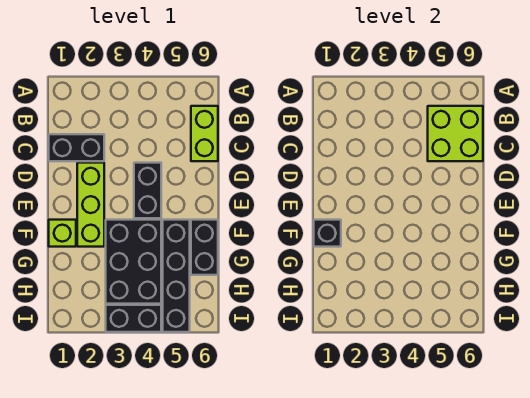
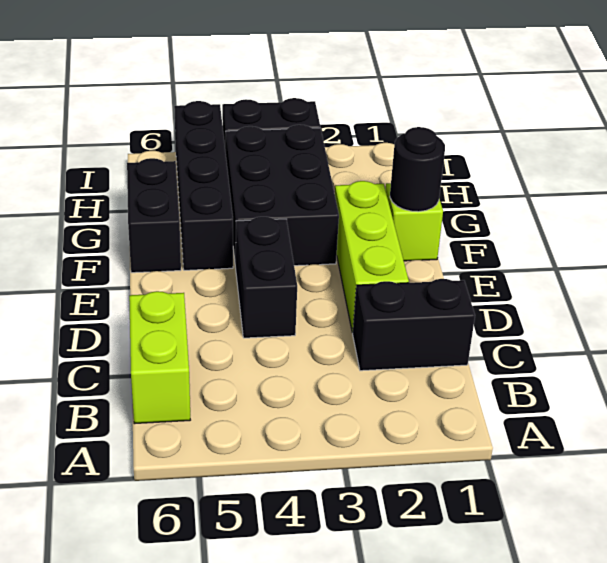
lime 2x2 brick [428,106,483,161] -> none
black 1x1 brick [314,220,341,247] -> black 1x1 round brick [390,127,445,212]

